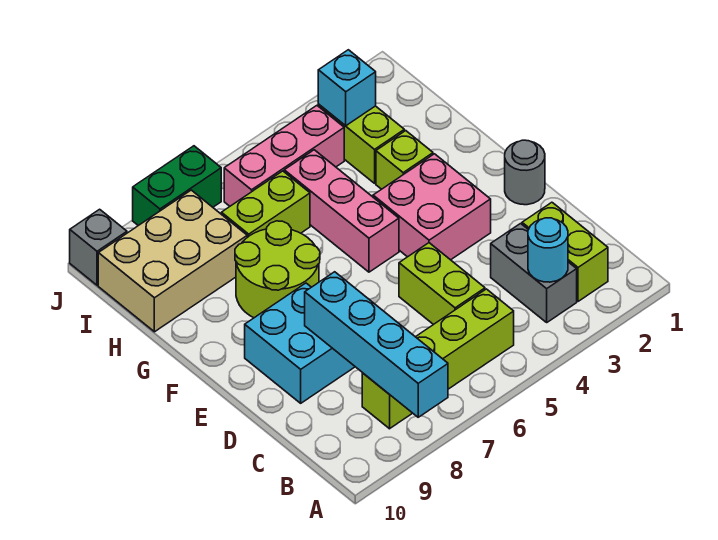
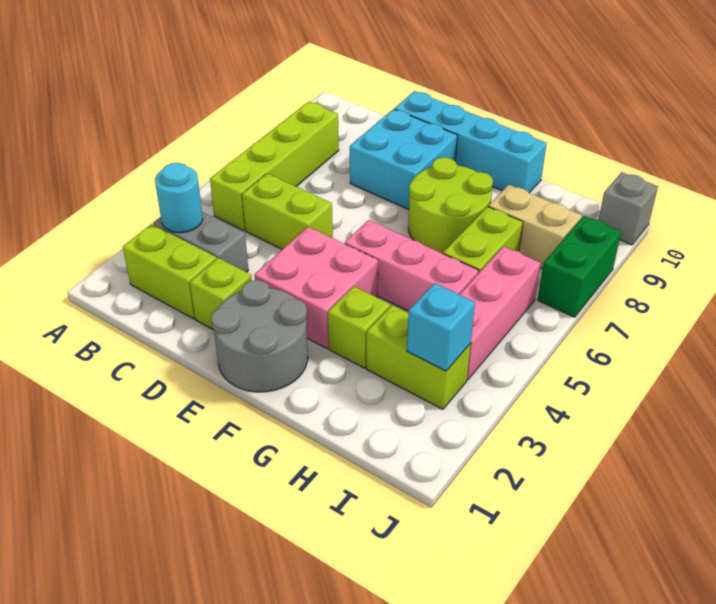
cyan 1x4 brick [305,272,448,417] -> cyan 1x4 brick moved to [394,91,547,193]
none -> lime 1x1 brick [190,258,252,330]
grey 1x1 round brick [505,140,545,205] -> grey 2x2 round brick [211,280,308,392]
tan 2x3 brick [98,190,247,332] -> tan 1x2 brick [488,185,582,269]

